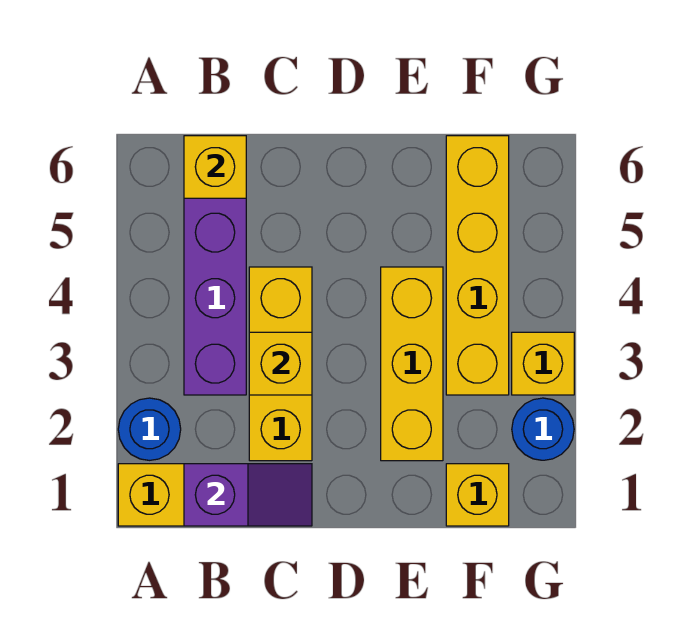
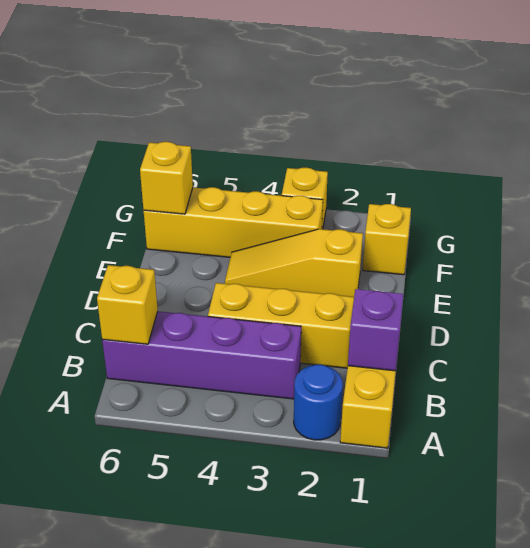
yellow 1x1 brick [249,332,312,395] -> yellow 1x1 brick moved to [140,142,193,214]
yellow 1x3 brick [381,267,443,461] -> yellow 1x3 slope [225,229,363,297]
blue 1x1 round brick [512,398,574,460] -> none

